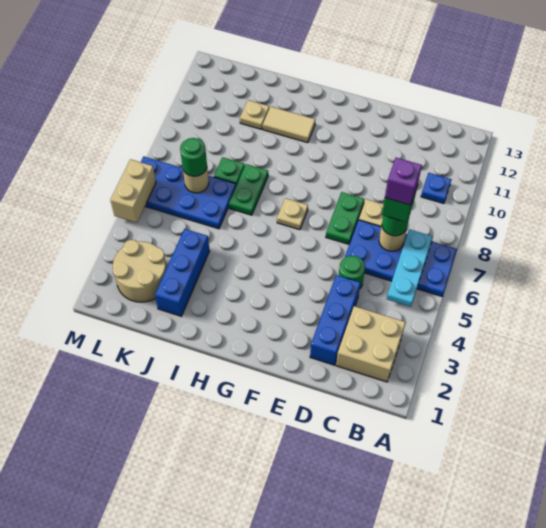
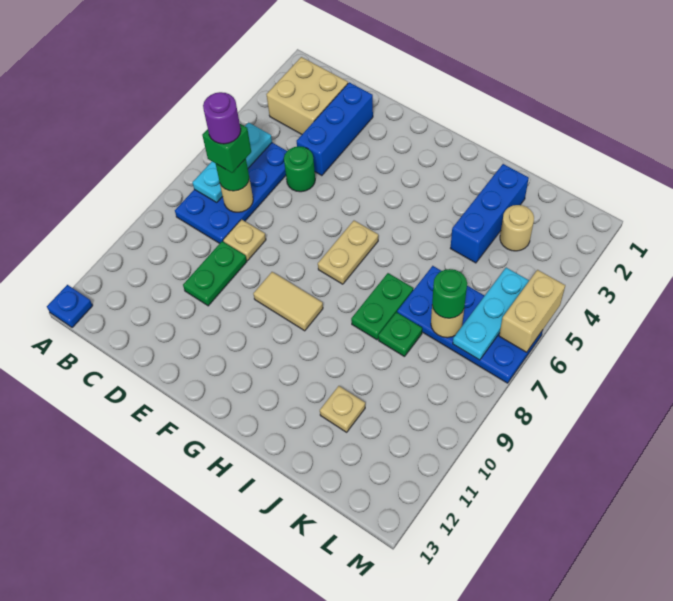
blue 2x4 plate [345,220,457,296] -> blue 2x4 plate turned to [175,143,287,243]
blue 1x1 plate [421,173,451,204] -> blue 1x1 plate moved to [47,285,93,328]
purple 1x1 brick [385,158,422,205] -> purple 1x1 round brick [203,92,241,144]
green 1x2 plate [326,192,364,244] -> green 1x2 plate moved to [183,241,247,306]
tan 1x1 plate [277,198,308,230] -> tan 1x2 plate [318,221,378,284]
tan 1x2 tile [263,107,315,143] -> tan 1x2 tile moved to [253,272,323,331]
tan 2x2 round brick [113,240,167,302] -> tan 1x1 round brick [500,205,534,251]
none -> cyan 1x3 plate [453,268,529,360]

